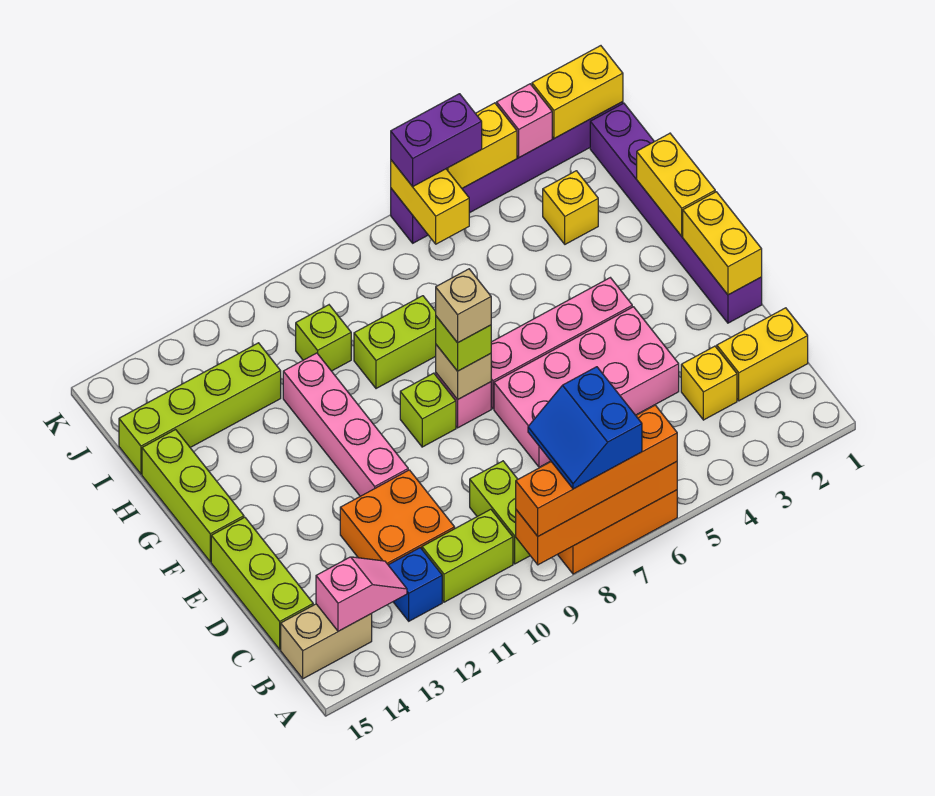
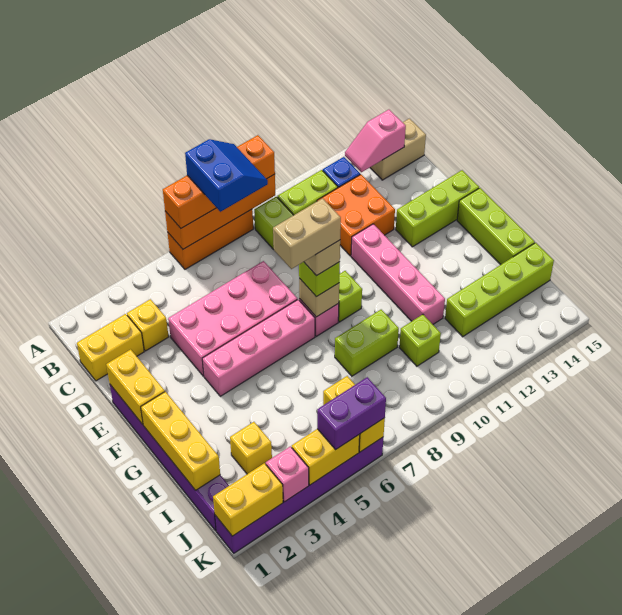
lime 1x3 brick [211,517,313,649] -> lime 1x3 brick turned to [396,170,479,247]
none -> tan 1x2 brick [273,198,341,269]
yellow 1x2 brick [637,133,715,236] -> yellow 1x3 brick [141,392,220,490]

